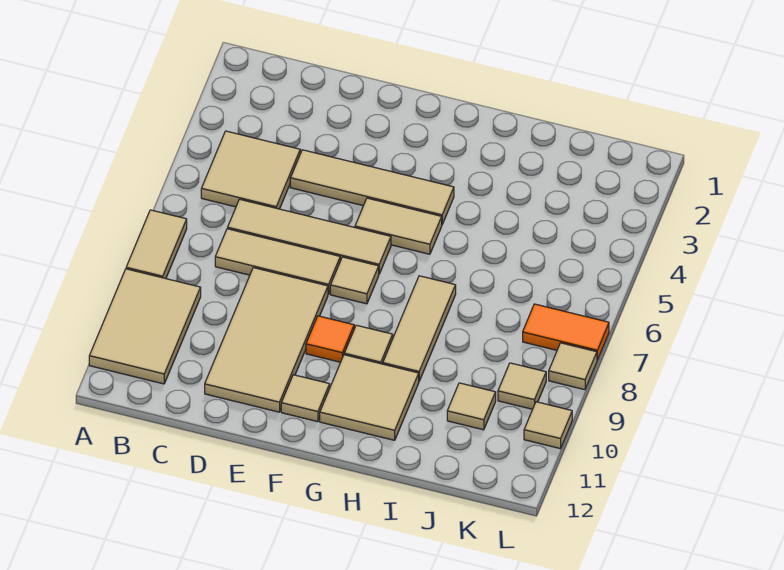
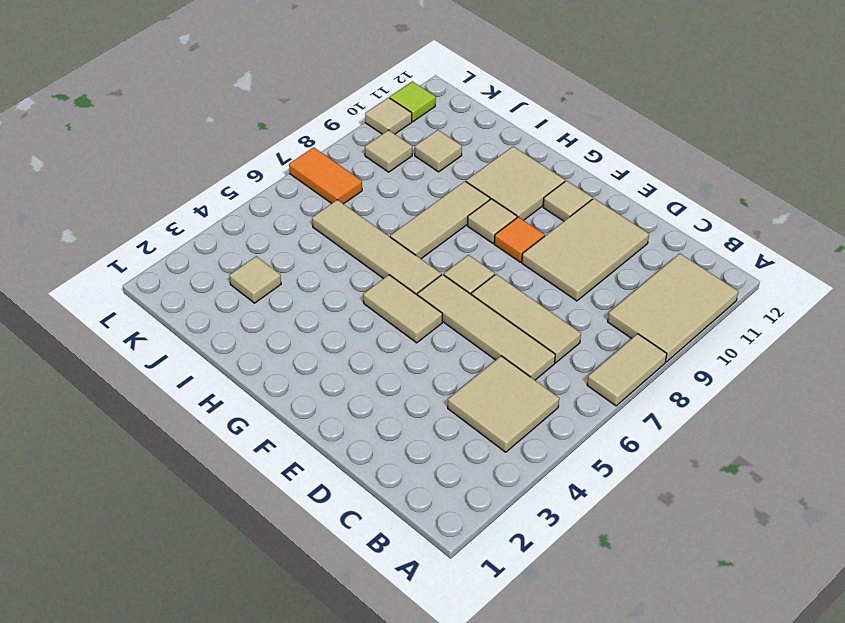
tan 1x4 tile [290,150,454,224] -> tan 1x4 tile moved to [312,200,441,295]
tan 2x4 tile [205,268,328,412] -> tan 2x3 tile [522,199,649,301]
tan 1x1 tile [549,343,597,390] -> tan 1x1 tile moved to [229,256,281,303]
none -> lime 1x1 tile [390,81,436,122]

